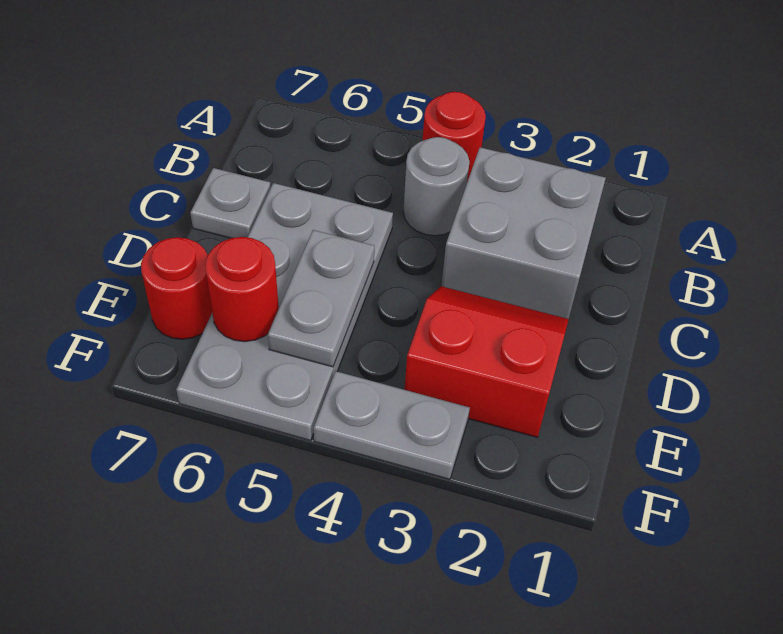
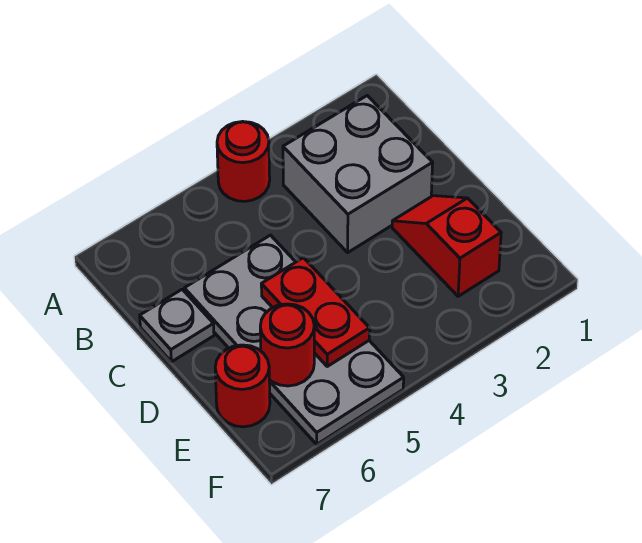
grey 1x1 round brick [403,137,470,236] -> none
red 2x2 slope [405,286,569,437] -> red 1x2 slope [392,196,501,296]
grey 1x2 plate [268,230,374,367] -> red 1x2 plate [261,258,370,366]
grey 1x2 plate [314,371,470,479] -> none

